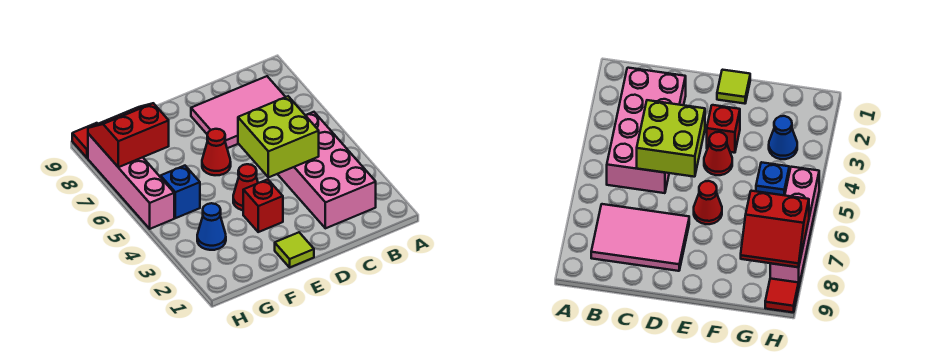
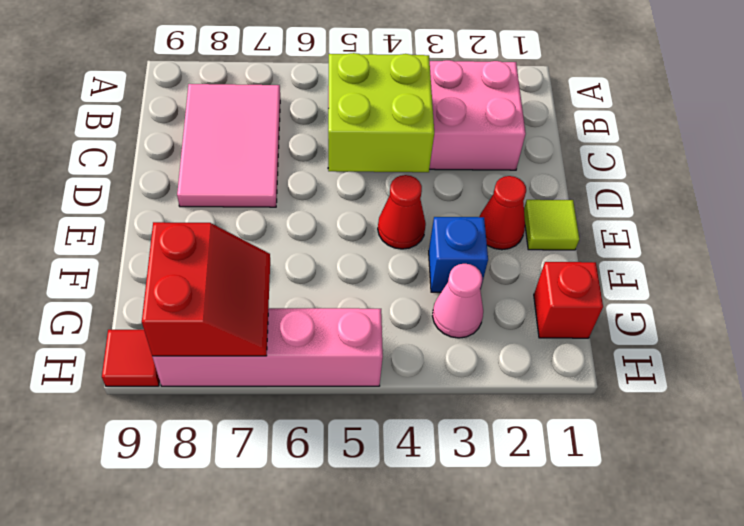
red 1x1 brick [243,179,283,232] -> red 1x1 brick moved to [534,262,603,338]
red 1x1 cone [202,129,231,175] -> red 1x1 cone moved to [479,176,526,250]
blue 1x1 cone [197,203,226,250] -> pink 1x1 cone [433,264,483,338]
blue 1x1 brick [161,166,200,218] -> blue 1x1 brick moved to [429,217,488,292]
red 2x2 slope [88,103,169,167] -> red 2x2 slope turned to [142,222,270,356]

